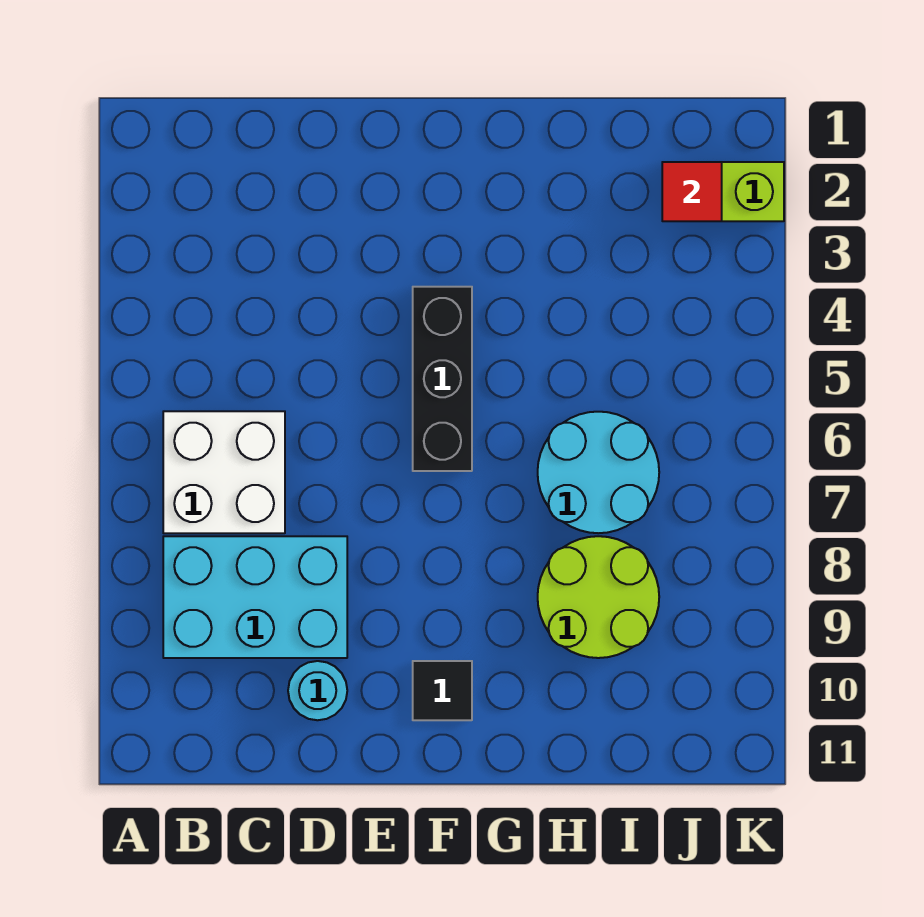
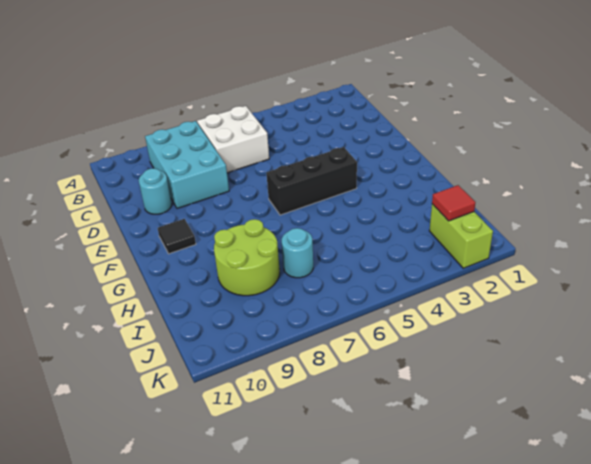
cyan 2x2 round brick [538,412,659,533] -> cyan 1x1 round brick [282,228,313,278]

